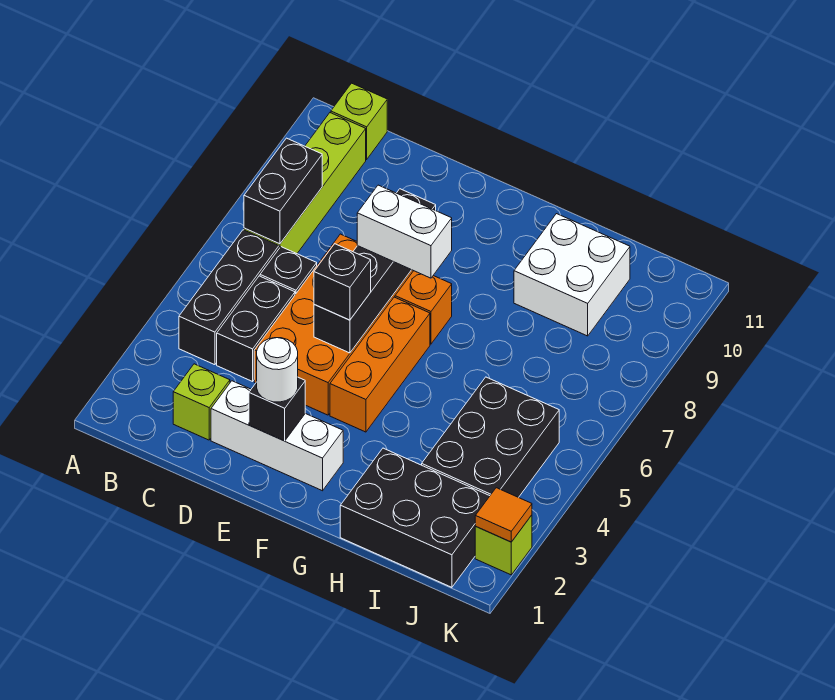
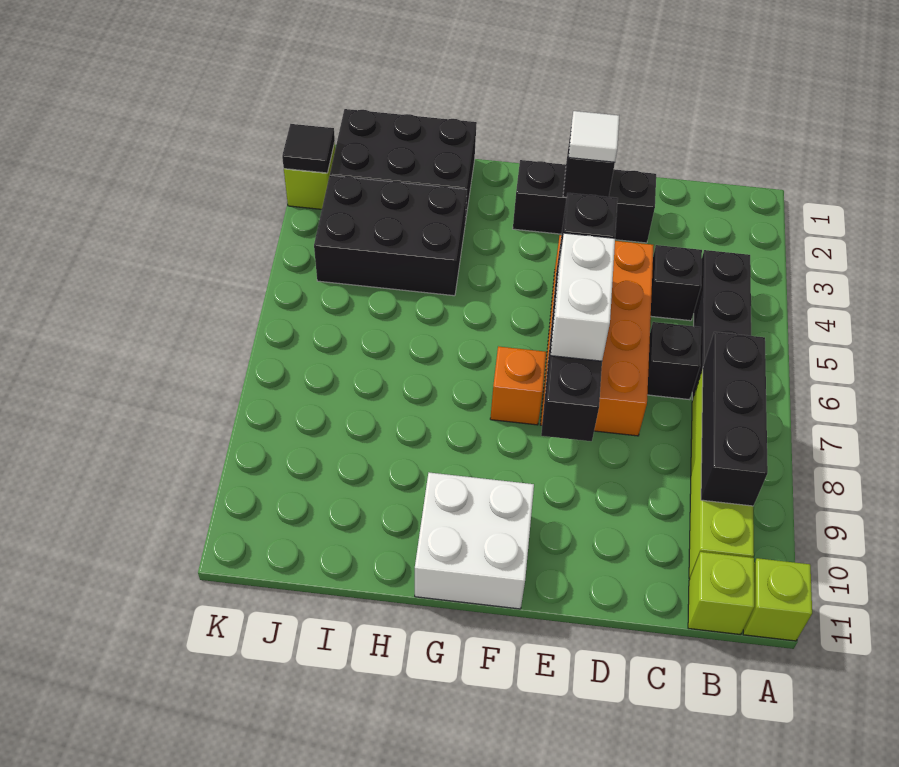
black 1x2 brick [244,138,322,244] -> black 1x3 brick [701,332,768,506]
lime 1x1 brick [173,364,230,440] -> lime 1x1 brick moved to [743,558,812,641]
black 1x2 brick [217,276,295,381] -> black 1x1 brick [651,245,702,321]
white 1x3 brick [211,381,343,491] -> black 1x3 brick [513,160,656,243]
white 1x1 round brick [257,338,298,402] -> white 1x1 tile [569,111,619,162]
white 1x2 brick [357,185,452,278] -> white 1x2 brick turned to [551,233,615,361]
orange 1x3 brick [330,297,430,432] -> none
white 2x2 brick [514,214,630,336] -> white 2x2 brick moved to [415,473,534,609]
black 2x3 brick [422,377,559,498] -> black 2x3 brick turned to [314,175,467,296]
orange 1x1 tile [475,488,532,542] -> black 1x1 tile [282,124,335,173]

